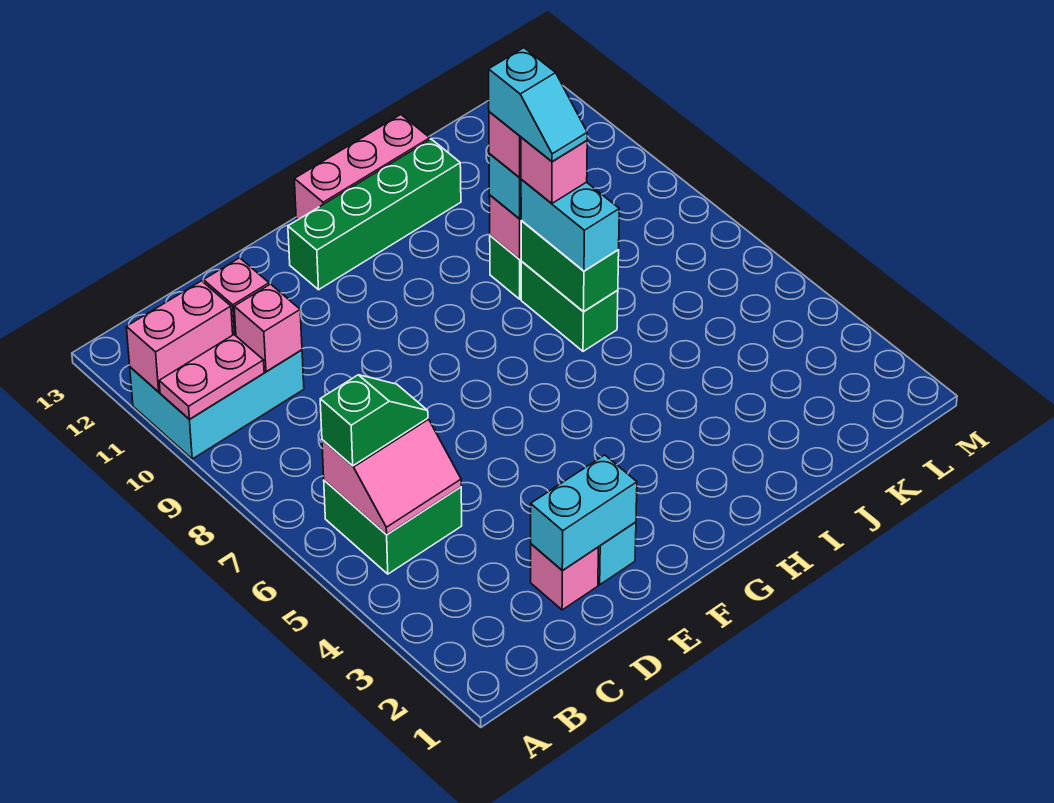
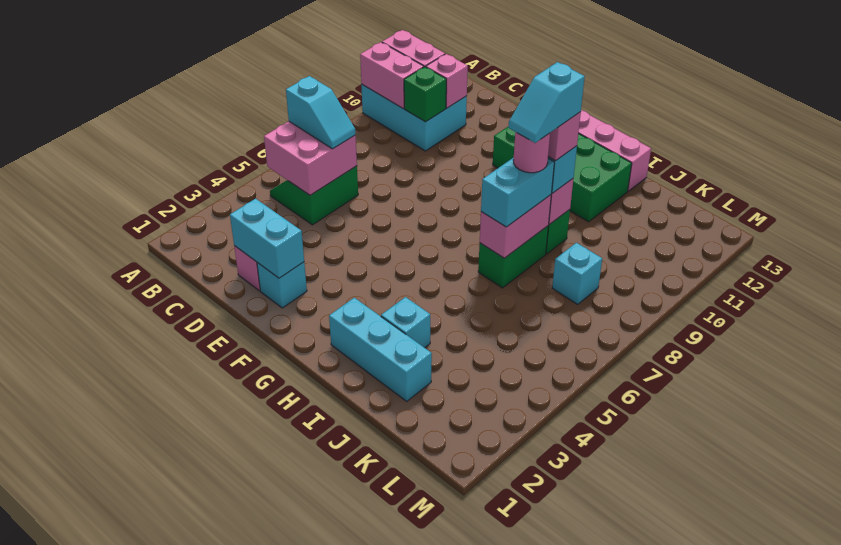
pink 1x2 plate [159,335,264,419] -> pink 1x2 brick [360,42,424,108]
green 2x2 brick [324,480,462,574] -> green 2x2 slope [270,166,358,225]
pink 2x2 slope [322,418,461,535] -> pink 2x2 brick [264,122,357,195]
green 1x2 slope [320,375,428,466] -> cyan 1x2 slope [286,76,356,149]
pink 1x1 brick [234,284,302,372] -> green 1x1 brick [404,67,446,122]
green 1x4 brick [288,139,461,290] -> green 2x4 brick [493,126,632,222]
none -> cyan 1x3 brick [329,298,432,401]
none -> cyan 1x1 brick [381,297,430,348]
green 1x2 brick [521,220,619,312] -> pink 1x2 brick [480,195,551,258]
pink 1x1 brick [521,138,587,203] -> pink 1x1 round brick [513,132,550,173]
none -> cyan 1x1 brick [552,243,602,304]

